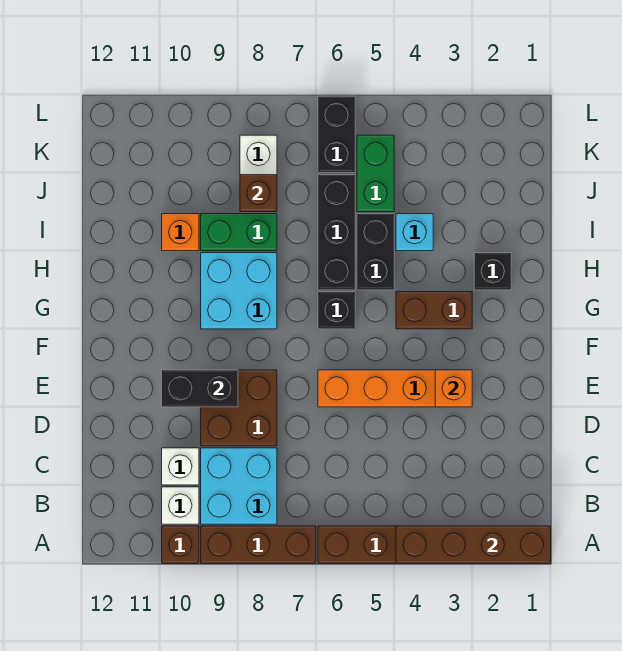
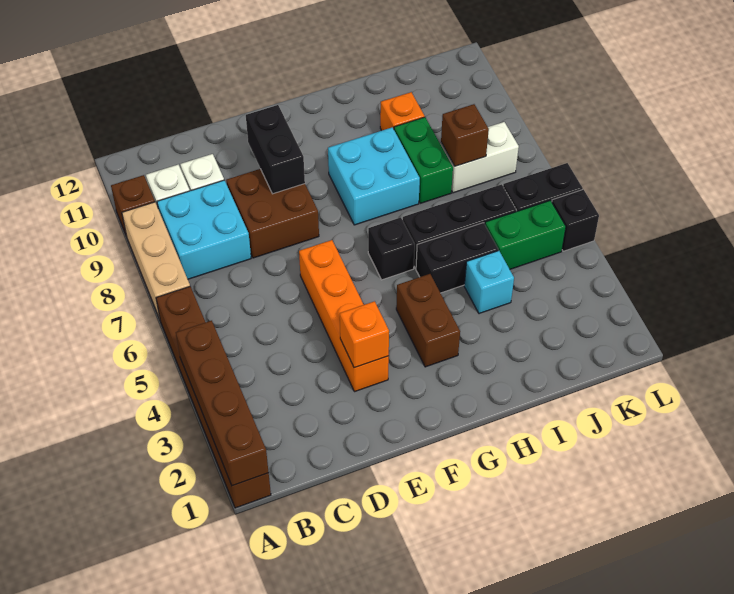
brown 1x3 brick [201,526,316,563] -> tan 1x3 brick [122,202,190,319]
black 1x1 brick [474,253,511,290] -> black 1x1 brick moved to [552,189,599,251]

